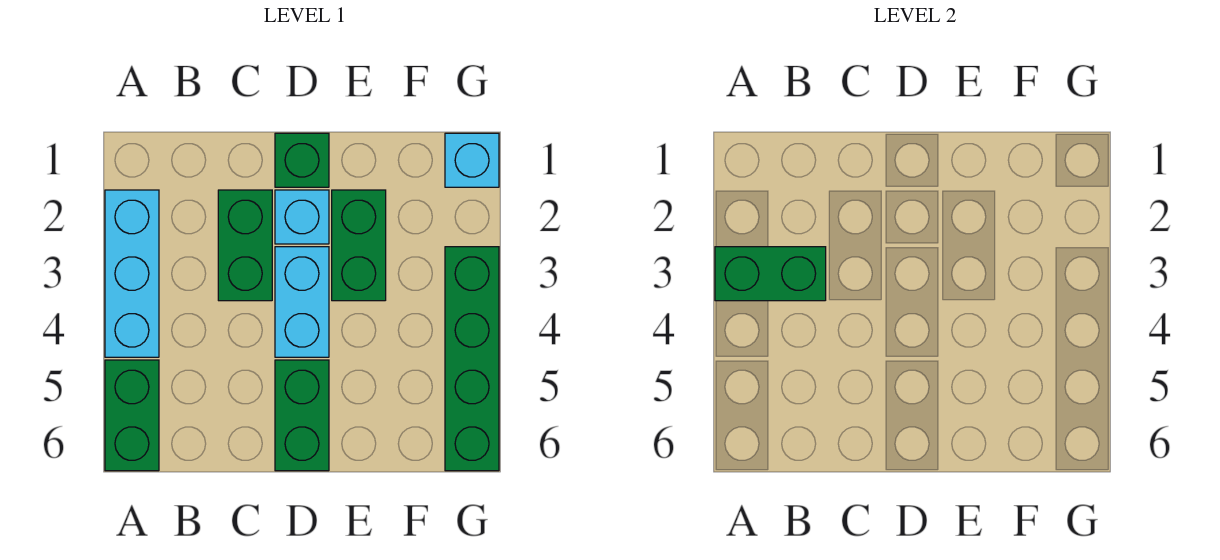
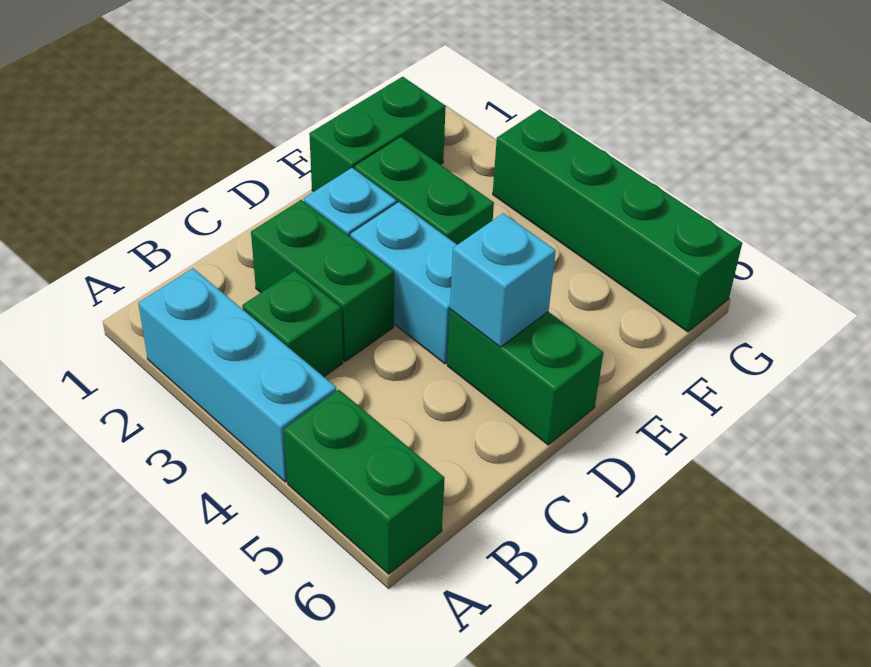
green 1x2 brick [715,247,826,301] -> green 1x2 brick moved to [309,77,446,192]
green 1x1 brick [275,133,329,187] -> green 1x1 brick moved to [242,271,343,377]
cyan 1x1 brick [445,133,499,187] -> cyan 1x1 brick moved to [450,213,556,347]

